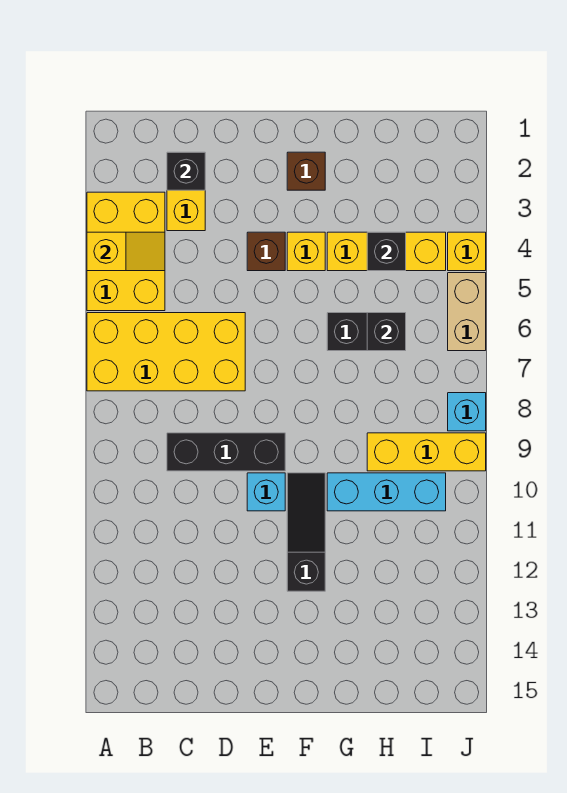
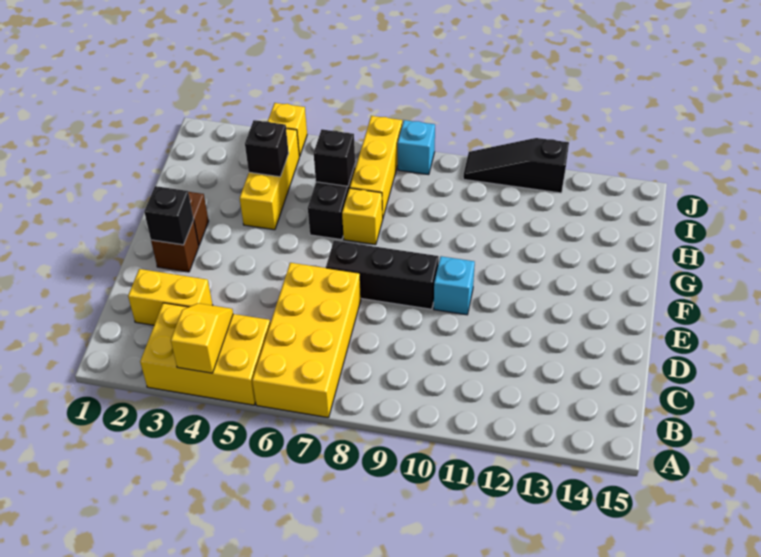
black 1x1 brick [167,152,205,190] -> black 1x1 brick moved to [144,186,194,245]
black 1x3 brick [167,433,285,471] -> black 1x3 brick turned to [326,241,439,309]
brown 1x1 brick [247,232,285,271] -> brown 1x1 brick moved to [151,220,199,272]
yellow 1x1 brick [287,232,325,271] -> yellow 1x1 brick moved to [342,188,383,245]
black 1x3 slope [287,473,325,591] -> black 1x3 slope moved to [463,138,569,193]
cyan 1x3 brick [327,473,446,511] -> none
yellow 1x3 brick [367,433,486,471] -> yellow 1x3 brick moved to [350,116,402,217]
tan 1x2 brick [448,273,486,351] -> none

